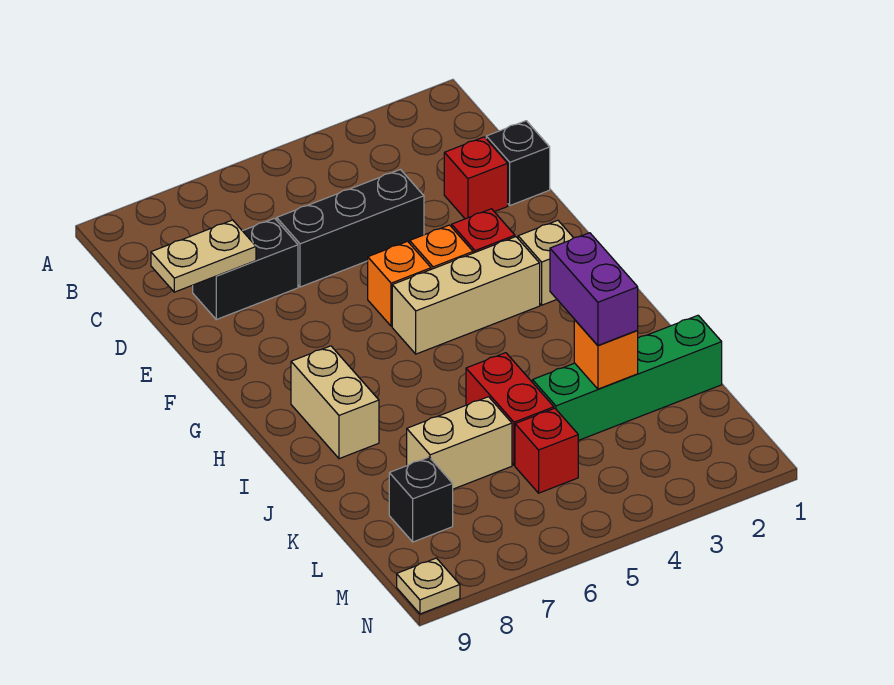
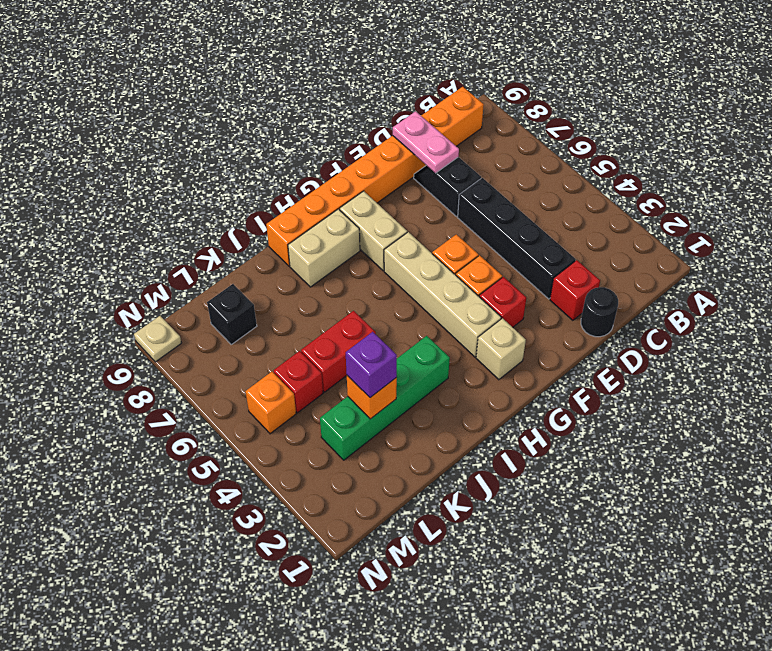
none -> orange 1x8 brick [266,87,484,266]
black 1x1 brick [486,121,550,205] -> black 1x1 round brick [581,287,618,337]
black 1x3 brick [277,170,424,287] -> black 1x4 brick [458,178,576,299]
black 1x2 brick [193,218,298,319] -> black 1x2 slope [414,157,481,216]
tan 1x2 plate [151,220,256,292] -> pink 1x2 plate [393,111,459,173]
tan 1x3 brick [392,237,540,354] -> tan 1x4 brick [384,232,501,357]
purple 1x2 brick [550,233,638,346] -> purple 1x1 brick [346,332,397,398]
green 1x4 brick [533,315,722,440] -> green 1x4 brick turned to [320,336,450,460]
tan 1x2 brick [407,397,512,489] -> tan 1x2 brick moved to [340,191,407,271]
none -> orange 1x1 brick [246,372,296,434]

